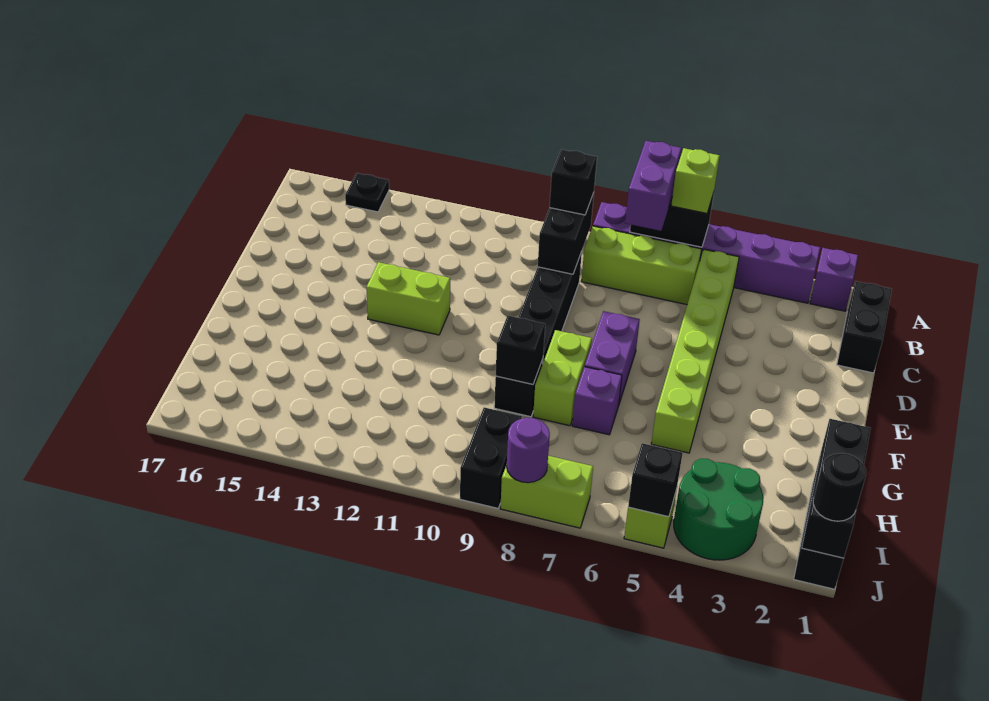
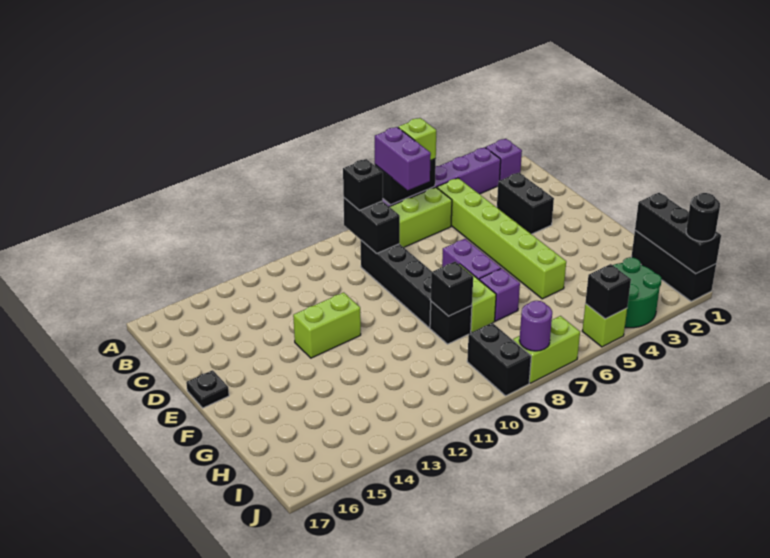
black 1x1 plate [345,173,389,212] -> black 1x1 plate moved to [186,370,229,408]
black 1x2 brick [837,281,892,373] -> black 1x2 brick moved to [497,173,554,234]

